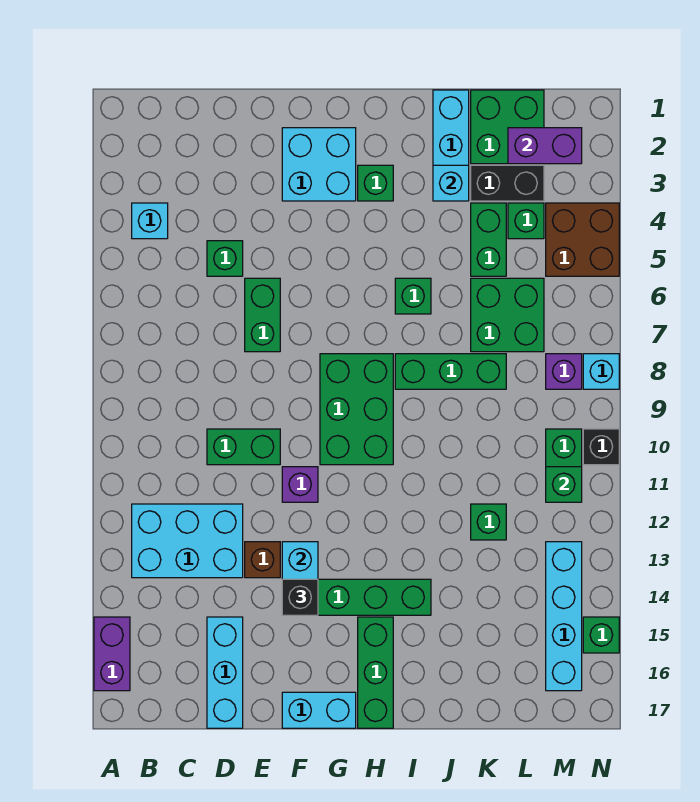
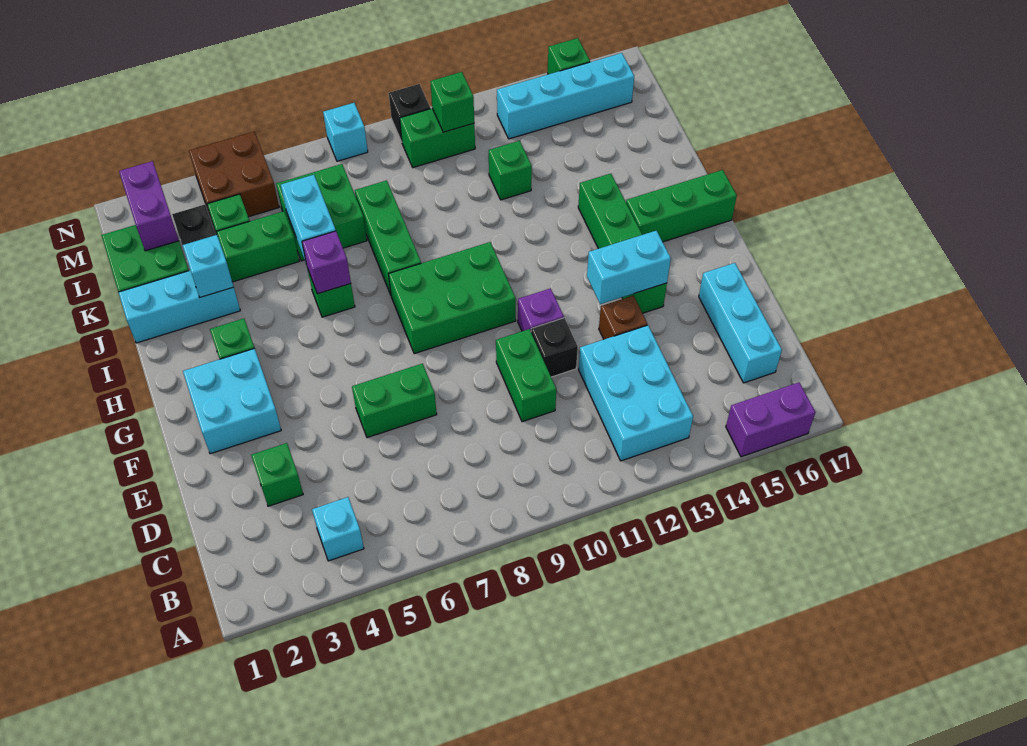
green 1x1 brick [207,241,243,276] -> green 1x1 brick moved to [251,443,303,506]
cyan 1x3 brick [207,617,243,728] -> cyan 1x3 brick turned to [699,263,782,383]
black 1x1 brick [282,579,318,615] -> black 1x1 brick moved to [531,318,578,377]
cyan 1x2 brick [282,692,356,728] -> cyan 1x2 brick moved to [281,175,336,265]
purple 1x1 brick [546,354,582,389] -> purple 1x1 brick moved to [302,231,351,294]

